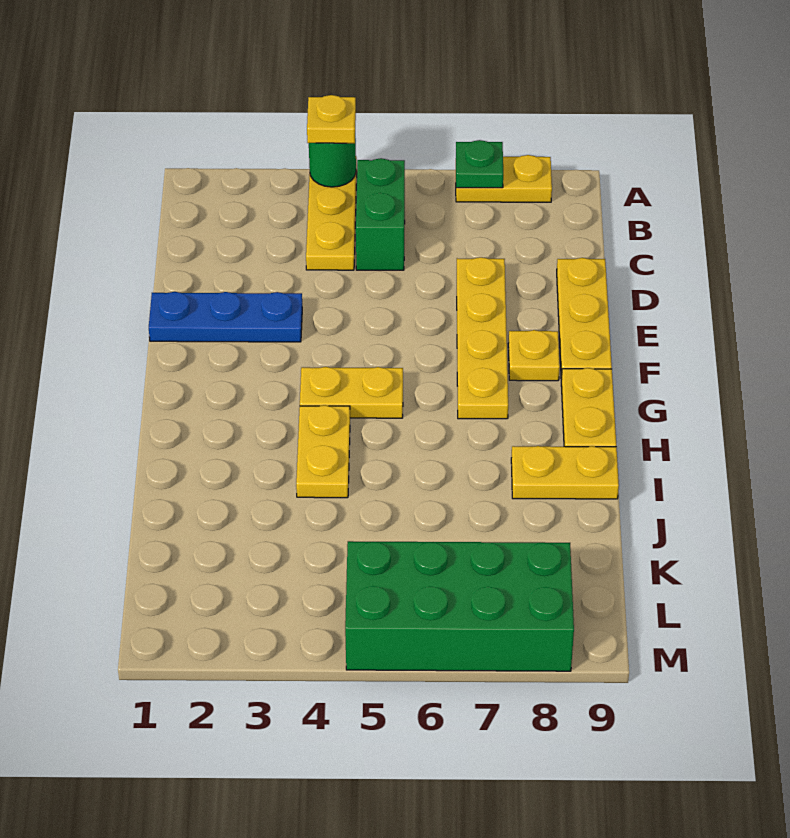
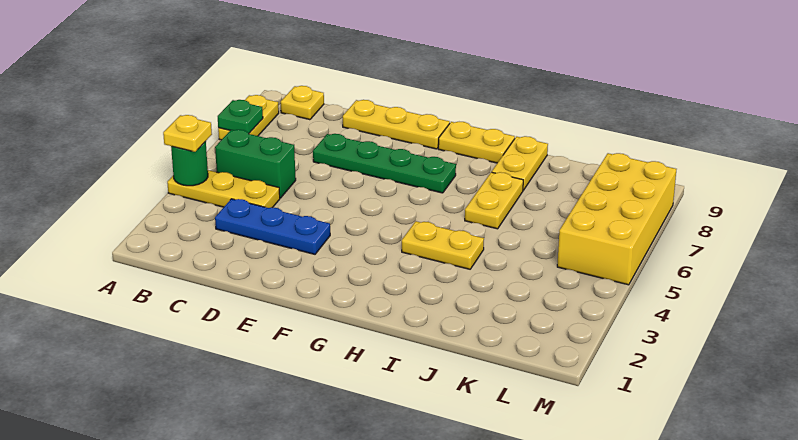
yellow 1x4 plate [457,257,508,419] -> green 1x4 plate [313,134,456,193]
blue 1x3 plate [149,292,302,342] -> blue 1x3 plate turned to [215,199,330,254]
yellow 1x1 plate [508,330,560,381] -> yellow 1x1 plate moved to [280,86,324,120]
yellow 1x2 plate [300,367,403,418] -> yellow 1x2 plate moved to [465,172,523,229]
green 2x4 brick [345,541,574,671] -> yellow 2x4 brick [557,153,676,285]

